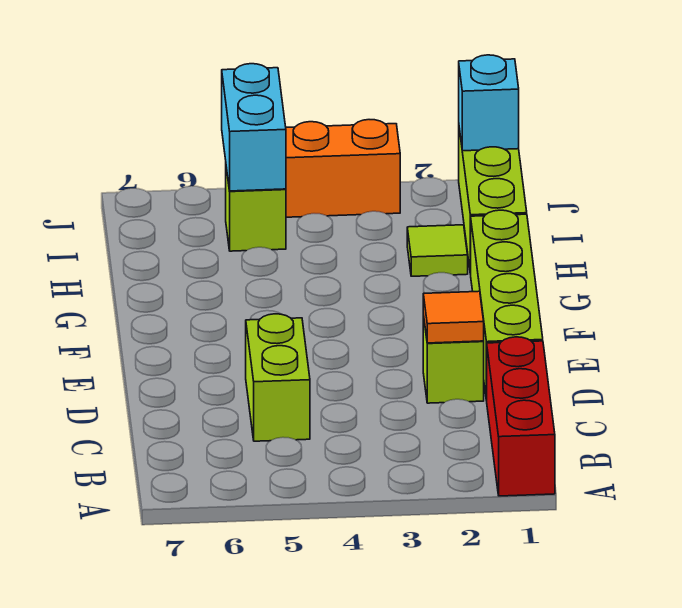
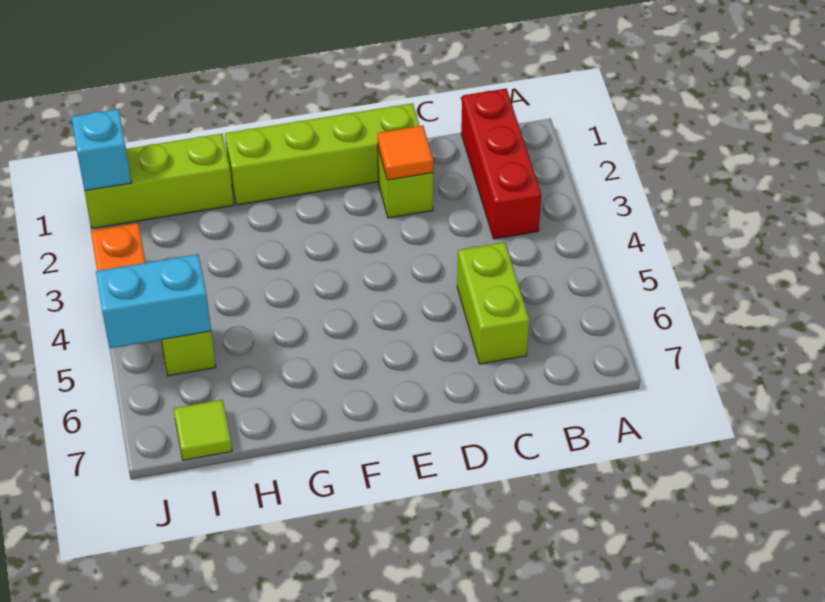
red 1x3 brick [487,337,555,496] -> red 1x3 brick turned to [461,89,541,239]
lime 1x2 brick [246,314,310,441] -> lime 1x2 brick turned to [457,242,529,364]
lime 1x1 tile [407,225,468,276] -> lime 1x1 tile moved to [174,400,232,460]

